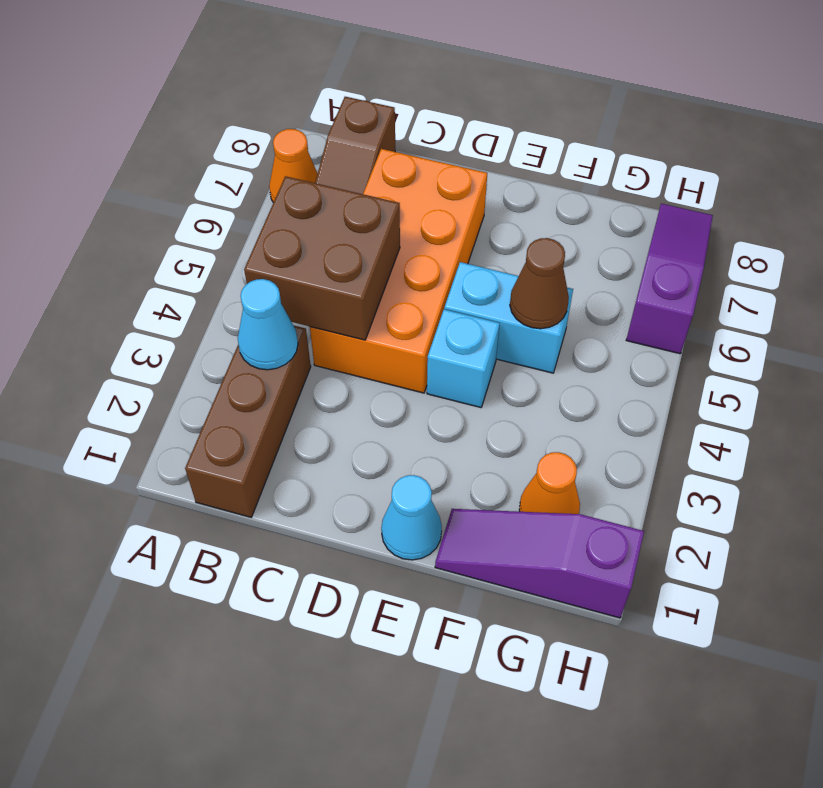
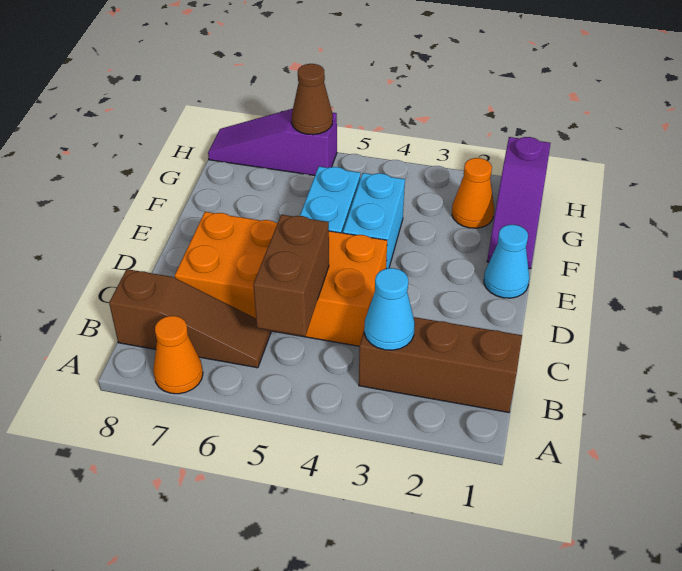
brown 2x2 brick [244,176,400,340] -> brown 1x2 brick [253,215,329,336]
cyan 1x1 brick [427,309,500,407] -> cyan 1x2 brick [343,173,405,268]
brown 1x1 cone [510,238,569,329] -> brown 1x1 cone moved to [292,64,333,135]

